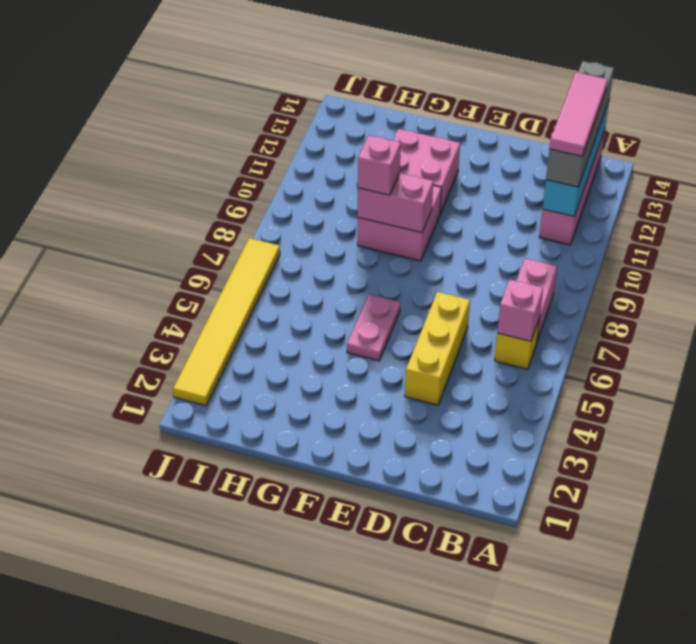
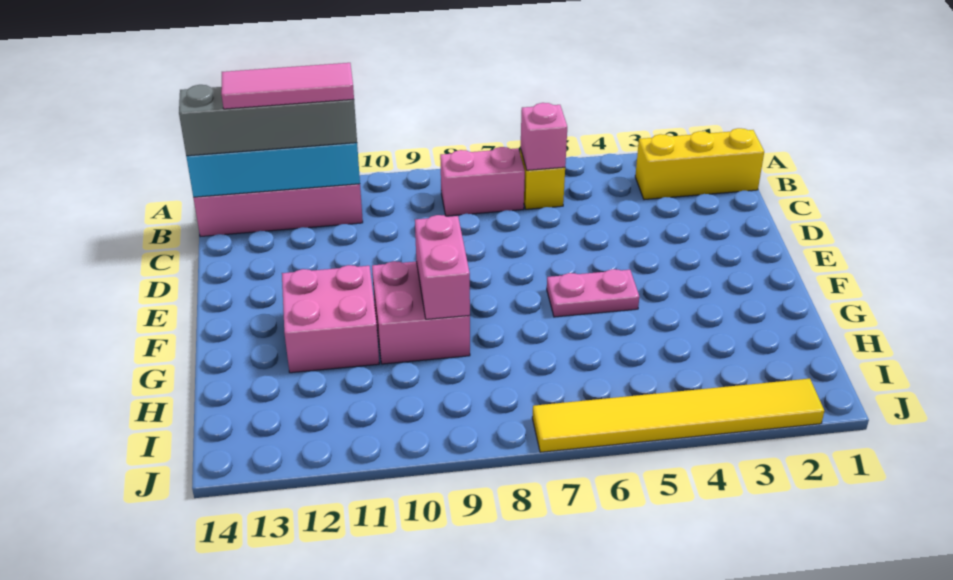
yellow 1x3 brick [405,292,470,405] -> yellow 1x3 brick moved to [635,128,764,200]
pink 1x1 brick [358,136,401,195] -> none

